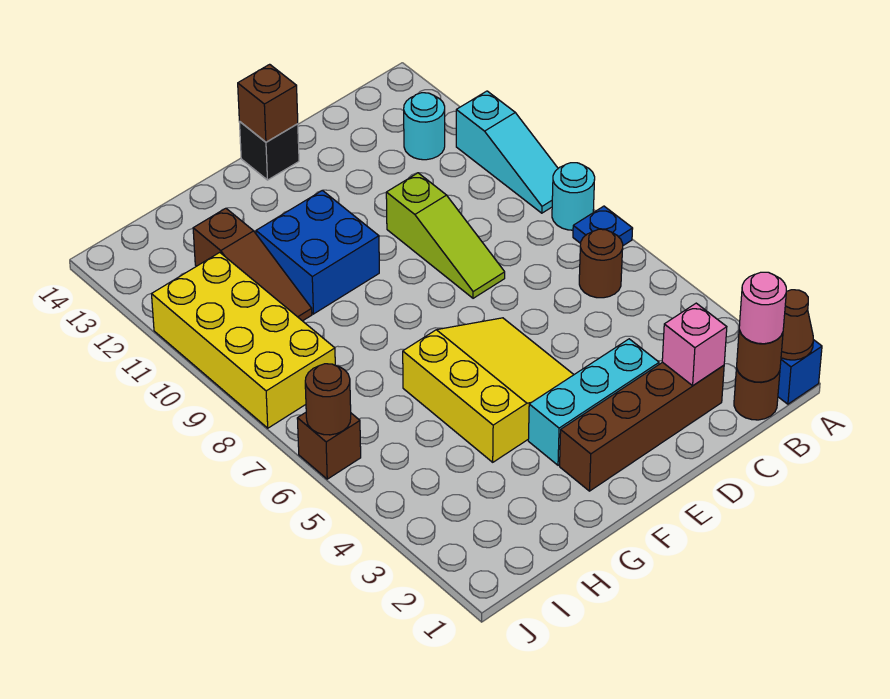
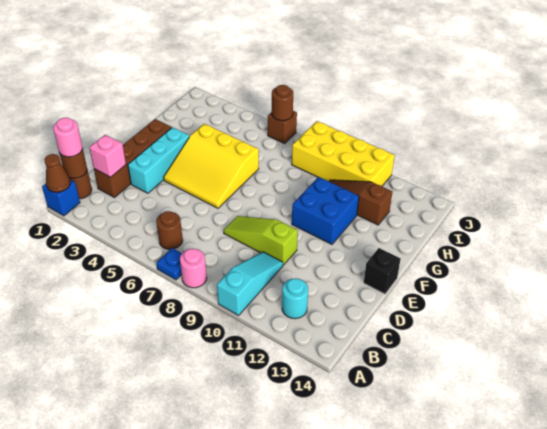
cyan 1x1 round brick [552,163,595,230] -> pink 1x1 round brick [180,249,207,288]
cyan 1x3 slope [456,91,558,213] -> cyan 1x3 slope turned to [217,252,283,315]
brown 1x1 brick [238,64,298,142] -> none

